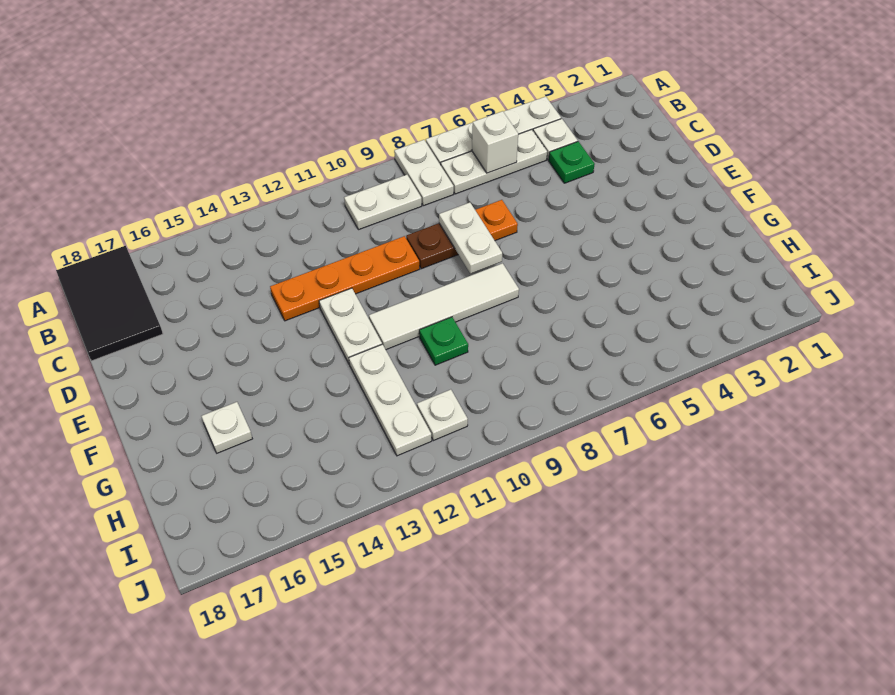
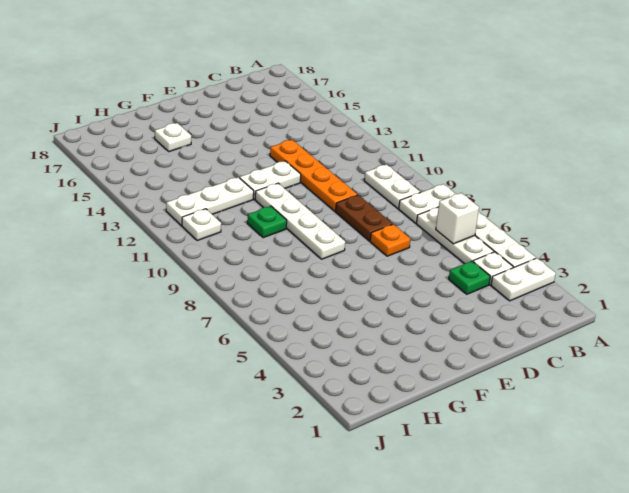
black 2x3 tile [56,246,163,361] -> none
white 1x2 plate [439,203,502,274] -> white 1x2 plate moved to [491,258,556,301]
white 1x4 tile [369,263,519,350] -> white 1x4 plate [255,183,345,259]

